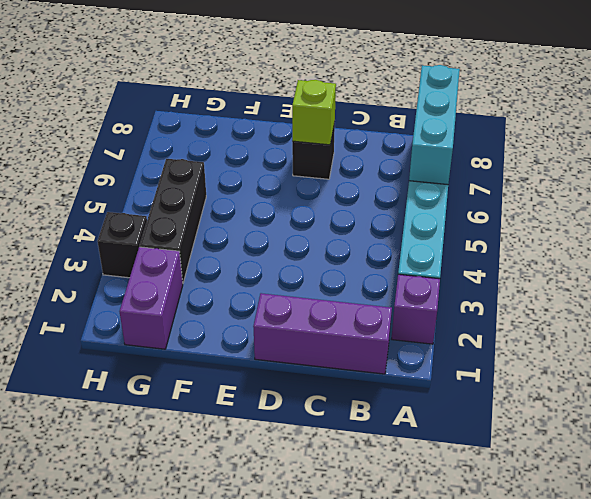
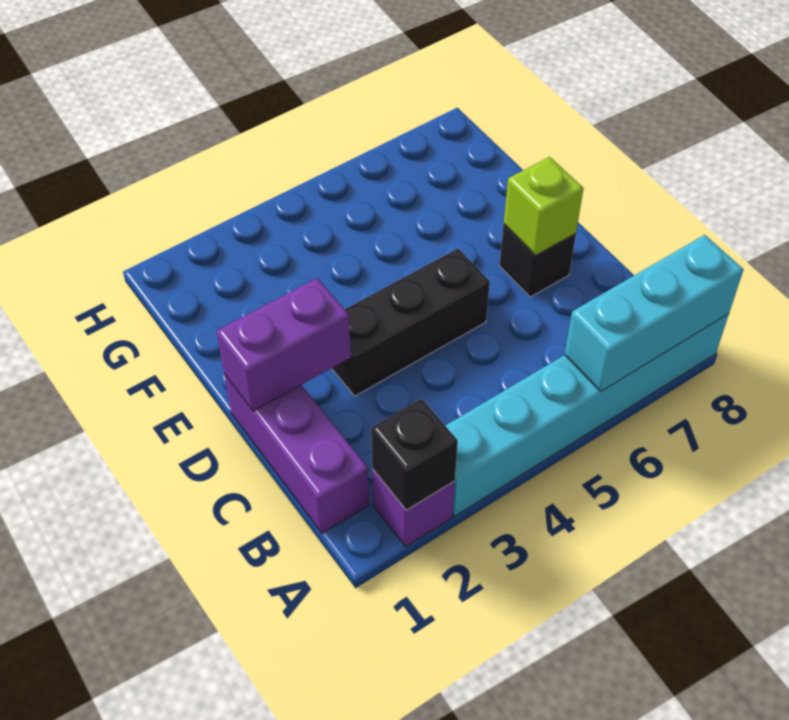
purple 1x2 brick [120,247,183,349] -> purple 1x2 brick moved to [217,278,351,411]
black 1x3 brick [140,159,206,283] -> black 1x3 brick moved to [332,249,490,396]
black 1x1 brick [97,212,147,278] -> black 1x1 brick moved to [371,399,458,510]

